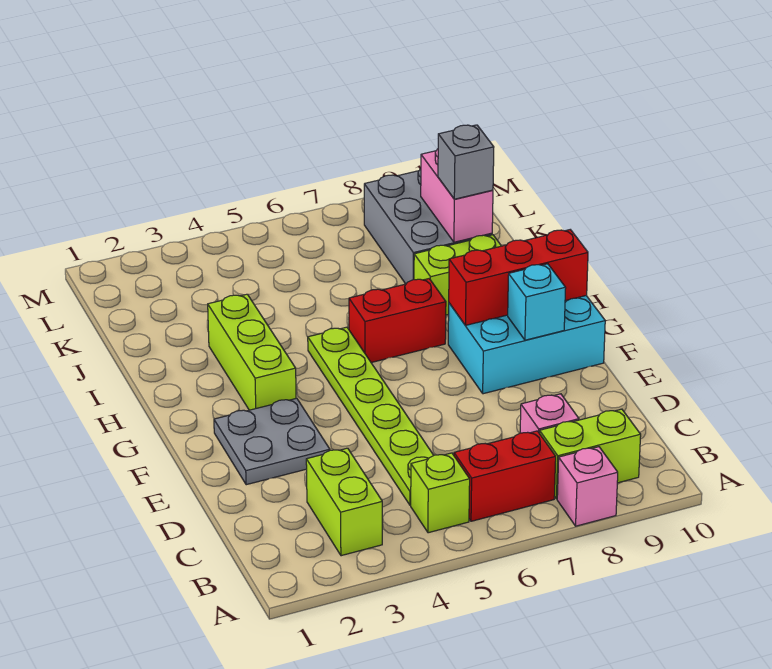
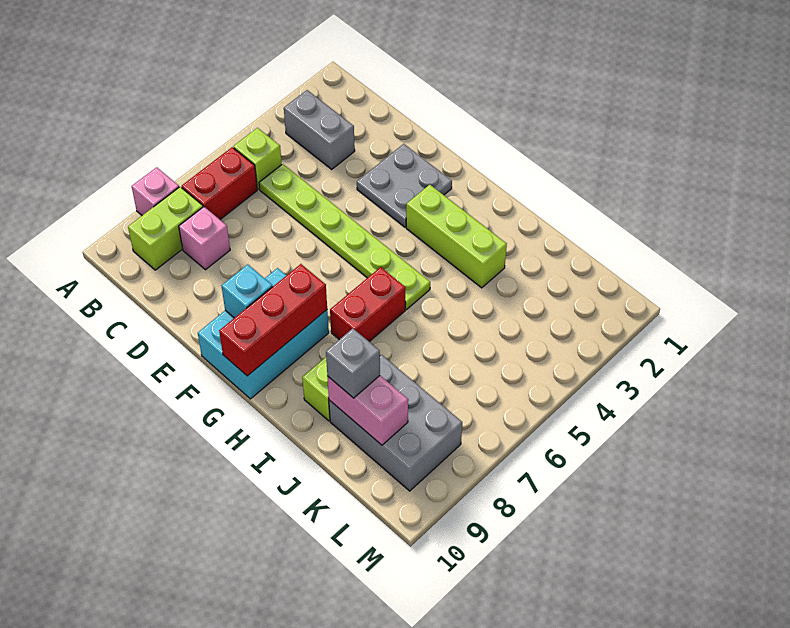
lime 1x2 brick [306,448,382,556] -> grey 1x2 brick [284,90,355,169]

